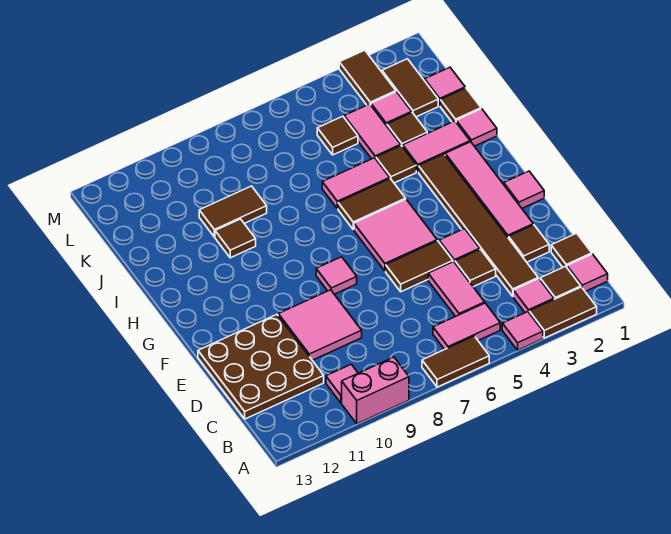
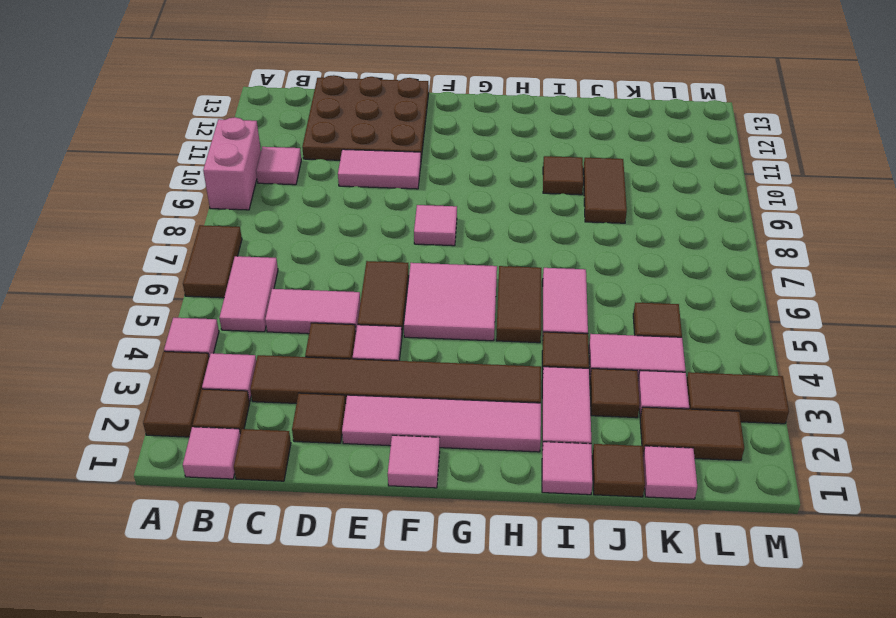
pink 2x2 tile [278,290,362,360] -> pink 1x2 tile [338,149,421,189]

